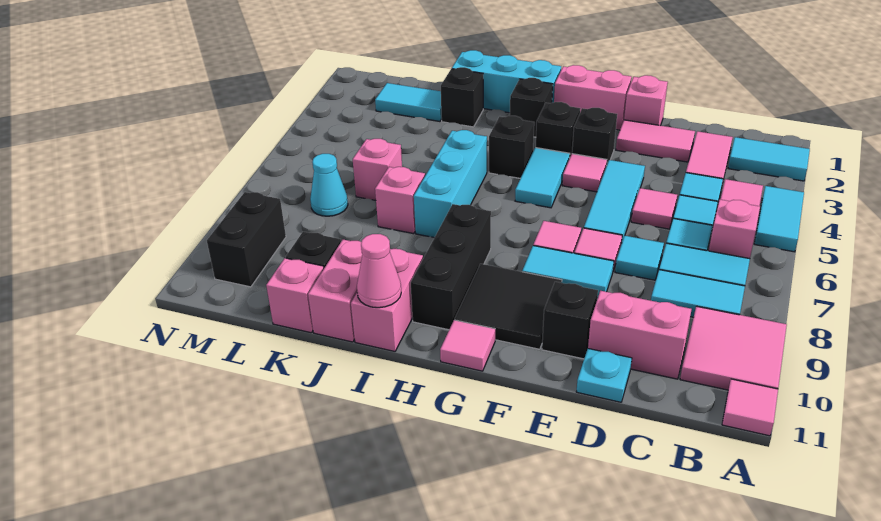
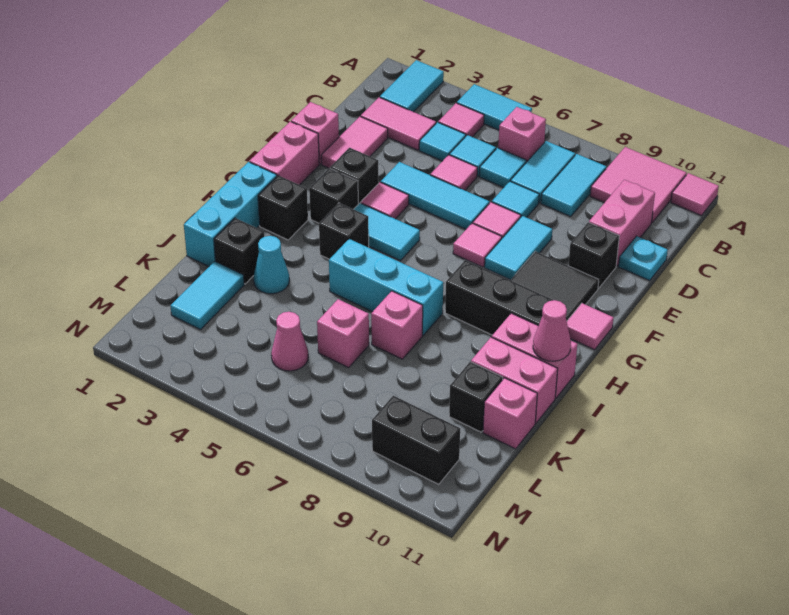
none -> pink 1x1 cone [271,312,308,371]
cyan 1x1 cone [310,154,348,216] -> cyan 1x1 cone moved to [254,236,289,294]

